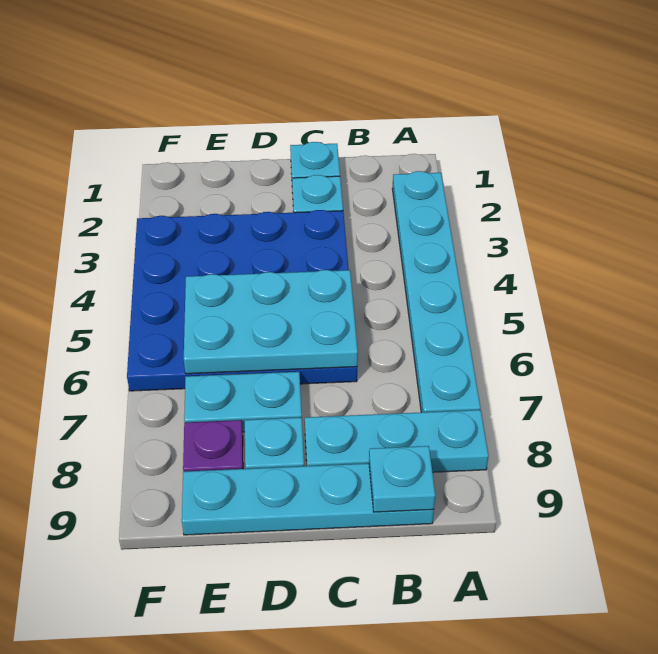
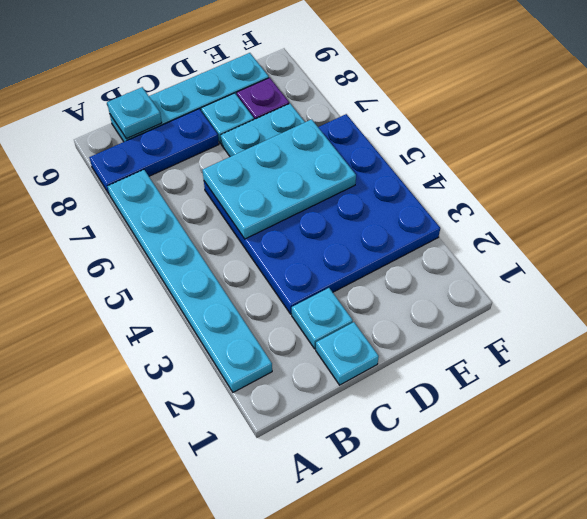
cyan 1x3 plate [305,410,489,472] -> blue 1x3 plate [89,109,219,194]

